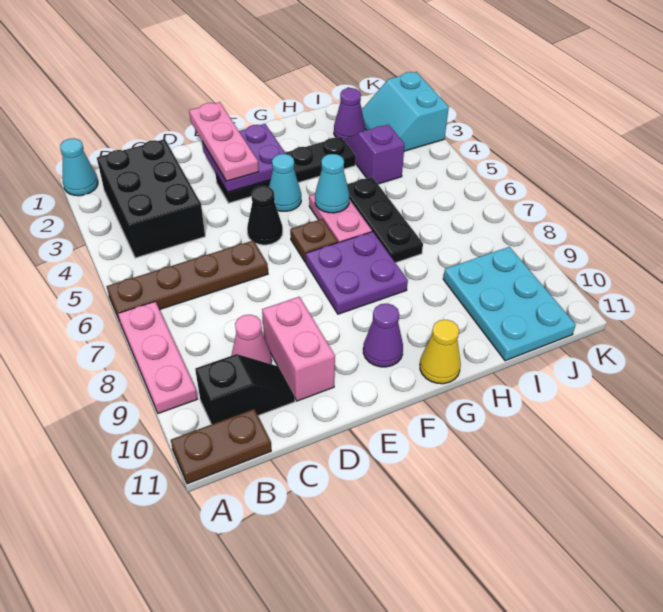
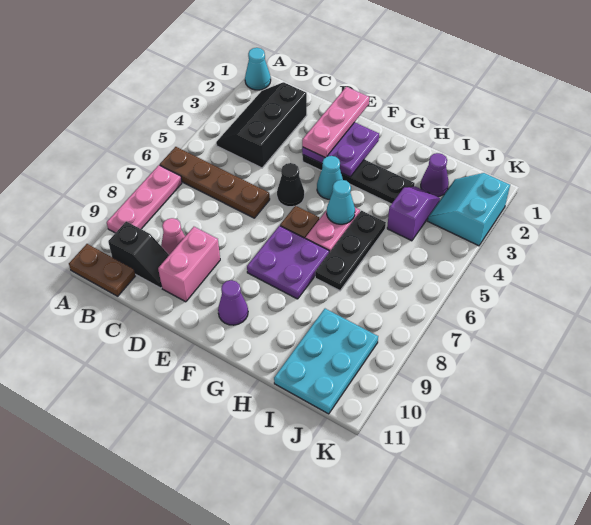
black 2x3 brick [97,139,205,258] -> black 2x3 slope [216,82,307,168]
yellow 1x1 cone [420,320,461,384] -> none

